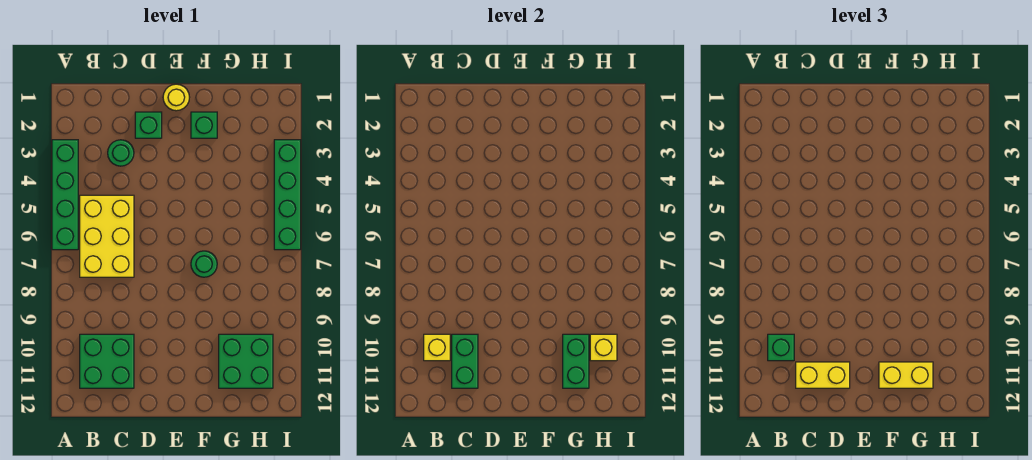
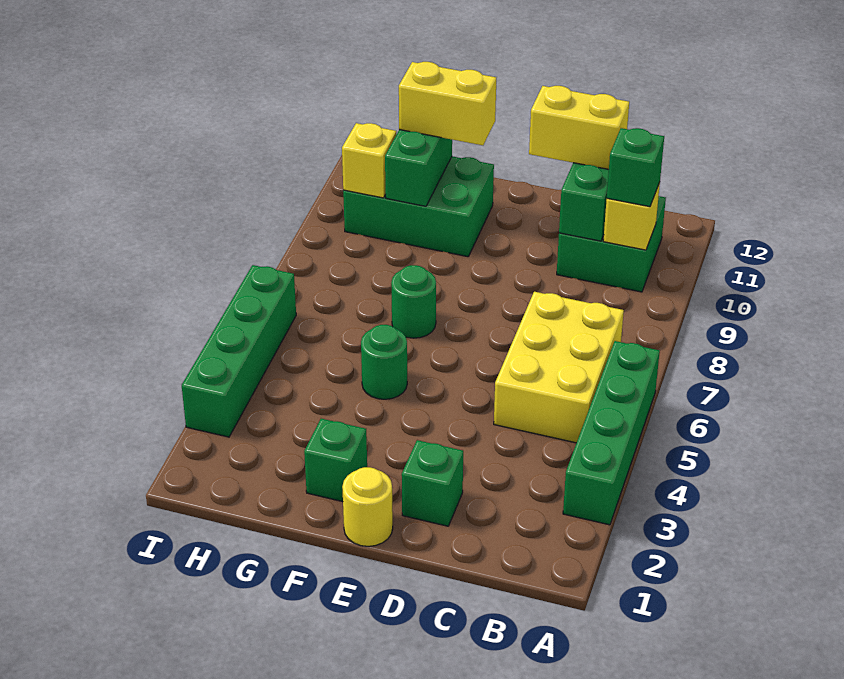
green 1x1 round brick [108,140,134,166] -> green 1x1 round brick moved to [361,325,407,399]
green 2x2 brick [219,334,273,388] -> green 2x3 brick [343,156,494,257]

